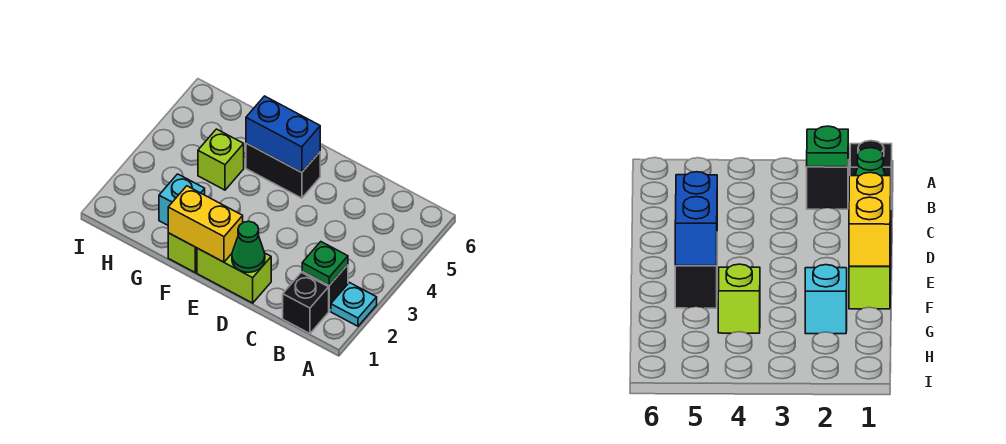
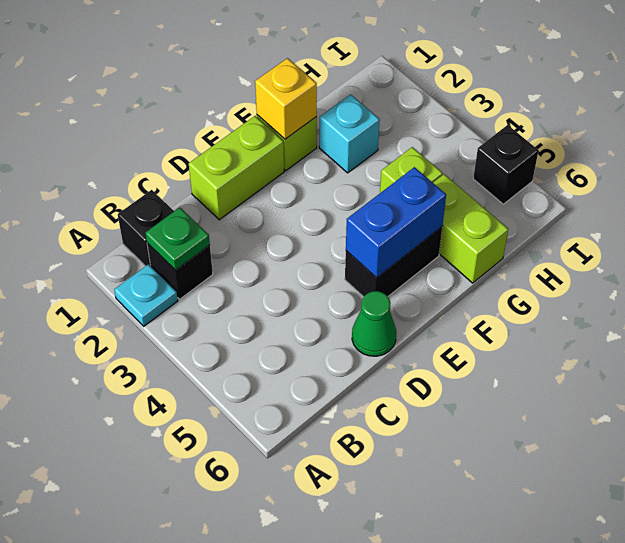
green 1x1 cone [232,221,265,272] -> green 1x1 cone moved to [352,291,396,356]
yellow 1x2 brick [168,186,243,262] -> yellow 1x1 brick [255,58,317,139]
none -> lime 1x2 brick [433,174,508,283]
none -> black 1x1 brick [473,125,539,204]

